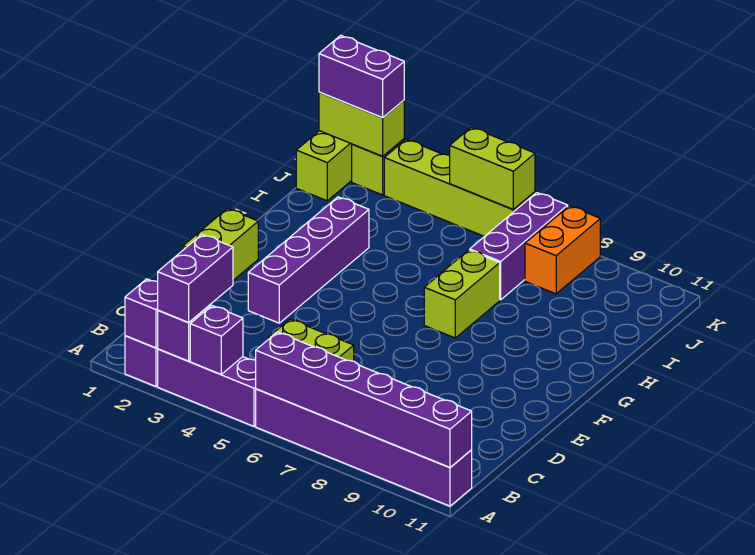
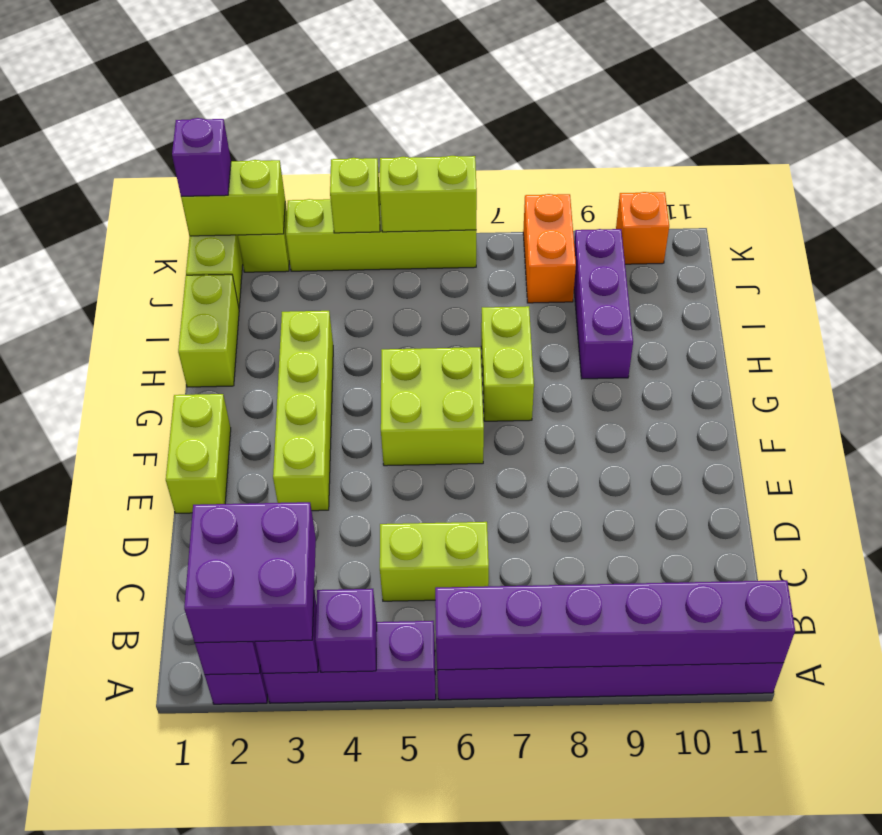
purple 1x2 brick [158,235,233,323] -> purple 2x2 brick [184,502,316,643]
purple 1x4 brick [248,197,369,323] -> lime 1x4 brick [273,311,333,511]
none -> lime 2x2 brick [381,347,484,466]
none -> lime 1x2 brick [178,274,239,387]
purple 1x3 brick [470,193,568,300] -> purple 1x3 brick moved to [574,229,633,379]
purple 1x2 brick [319,35,404,118] -> purple 1x1 brick [172,118,231,196]
none -> lime 1x1 brick [330,158,380,233]
none -> orange 1x1 brick [616,192,669,264]

